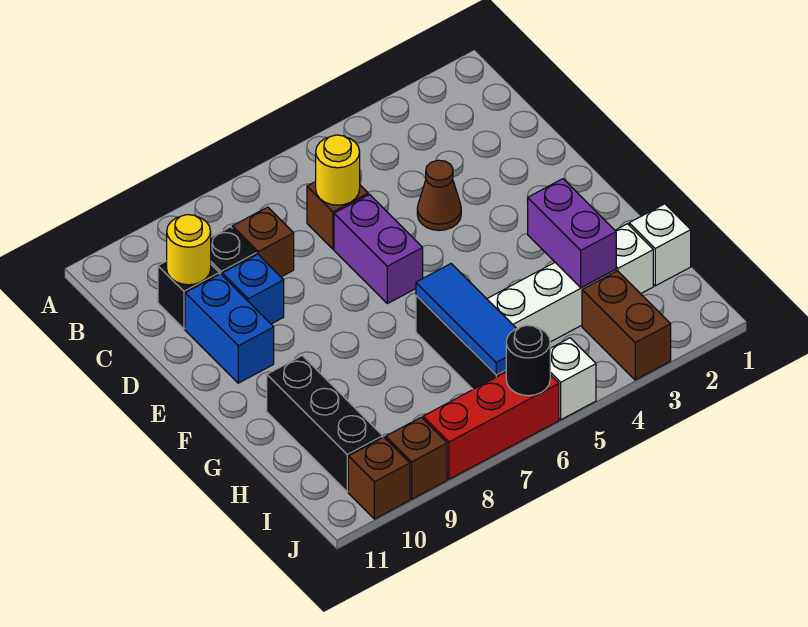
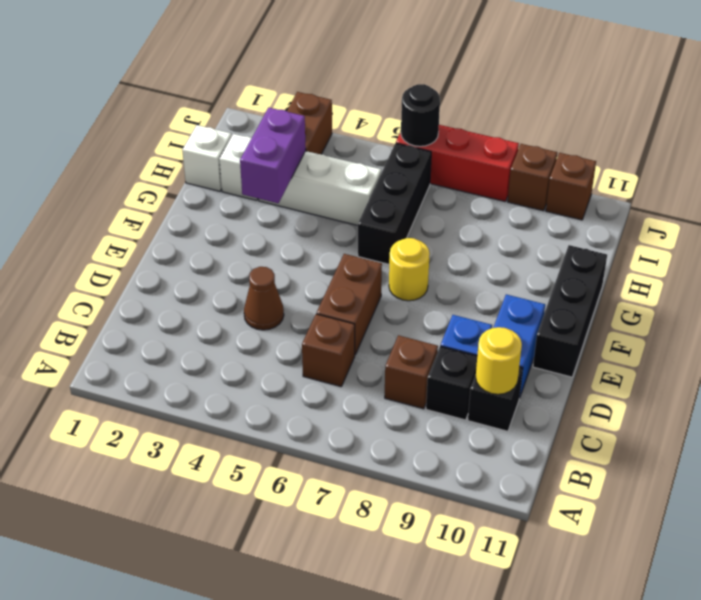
yellow 1x1 round brick [316,135,360,205] -> yellow 1x1 round brick moved to [389,238,430,301]
purple 1x2 brick [334,195,423,304] -> brown 1x2 brick [317,254,382,355]
blue 1x3 tile [416,264,517,374] -> none
black 1x3 brick [267,356,383,492] -> black 1x3 brick moved to [533,245,607,377]
white 1x1 brick [550,338,596,420] -> none

